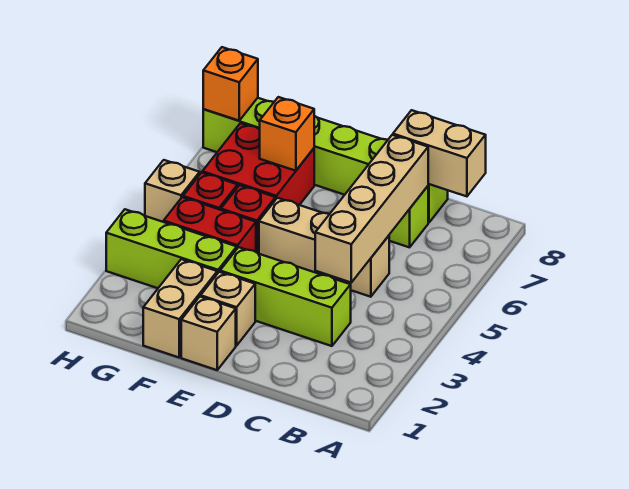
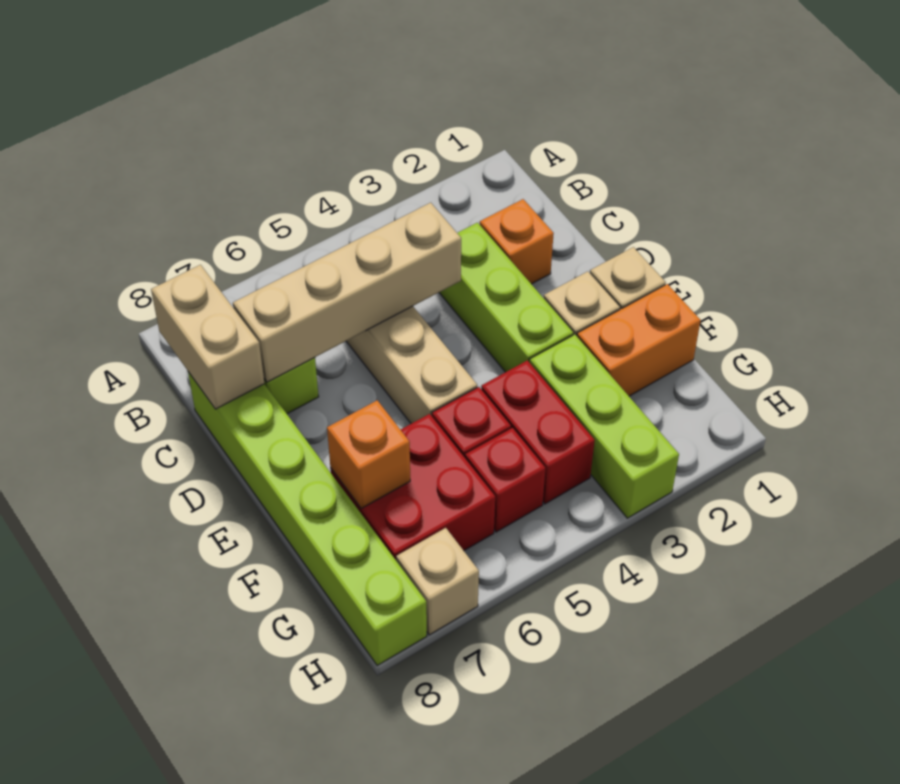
tan 1x2 brick [143,259,217,357] -> orange 1x2 brick [577,284,701,396]
tan 1x1 brick [145,160,200,222] -> tan 1x1 brick moved to [396,528,479,635]
orange 1x1 brick [203,47,258,121] -> orange 1x1 brick moved to [480,199,554,284]

